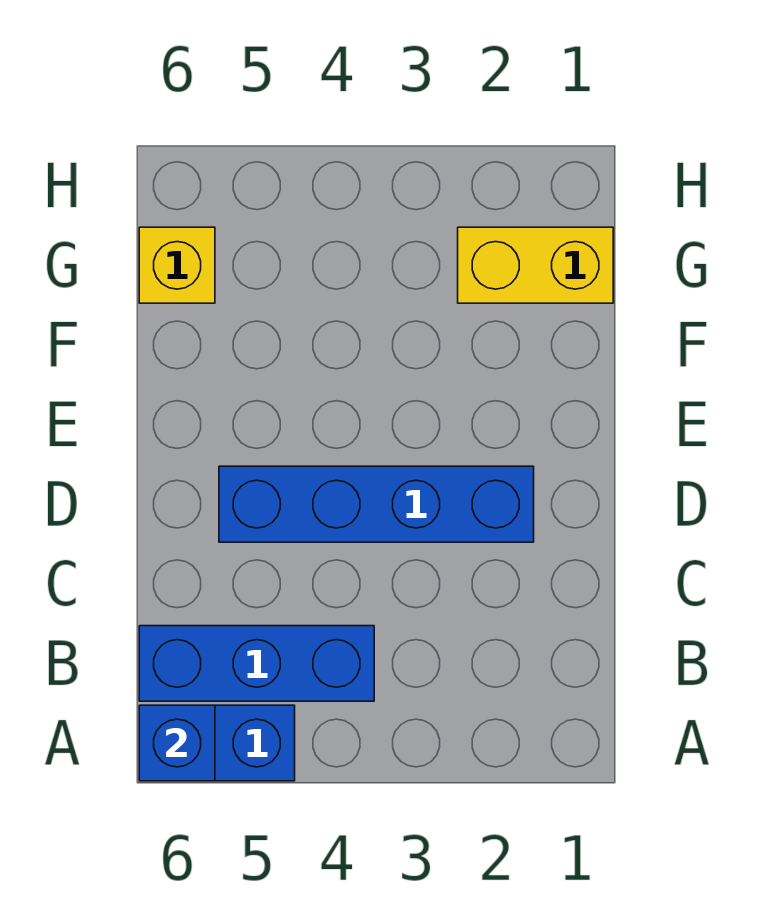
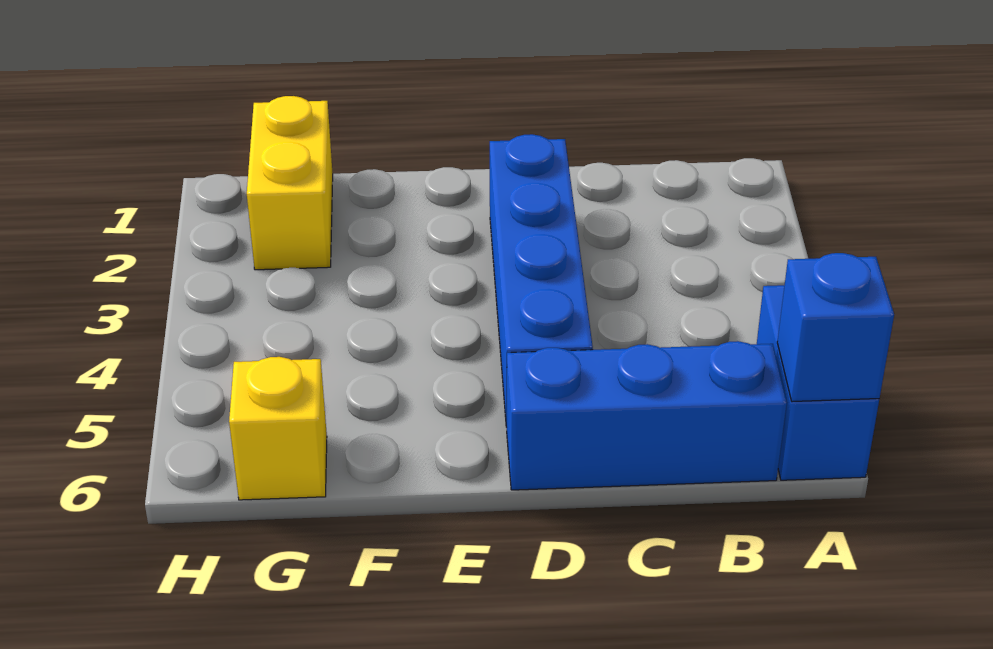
blue 1x3 brick [139,626,374,701] -> blue 1x3 brick turned to [507,341,787,490]

